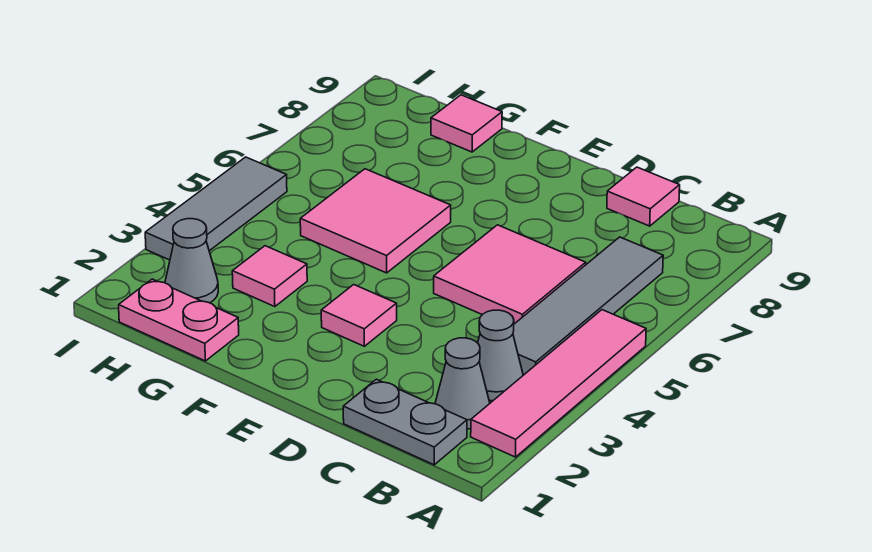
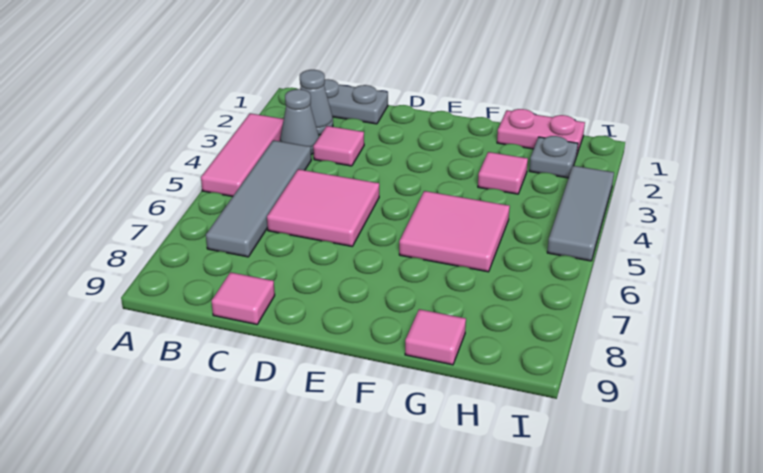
pink 1x4 tile [471,310,646,457] -> pink 1x3 tile [201,113,284,197]
pink 1x1 tile [321,285,397,346] -> pink 1x1 tile moved to [313,126,364,166]
grey 1x1 cone [165,219,218,303] -> grey 1x1 plate [529,136,578,178]

